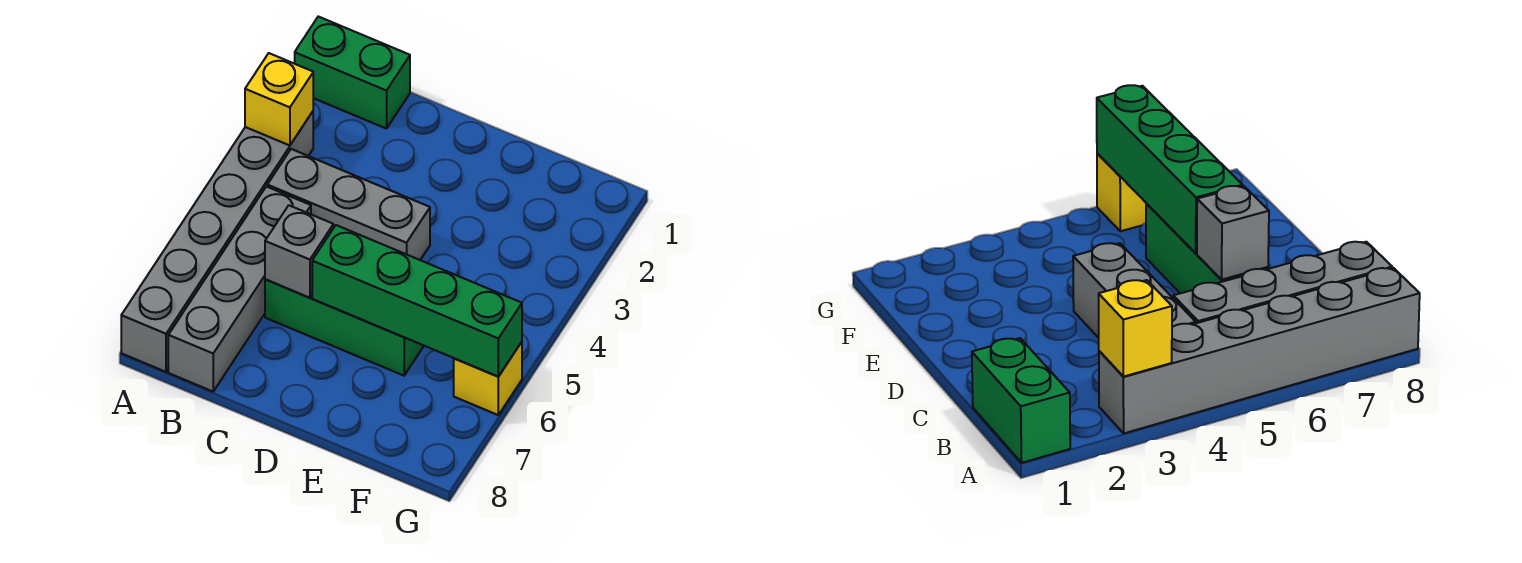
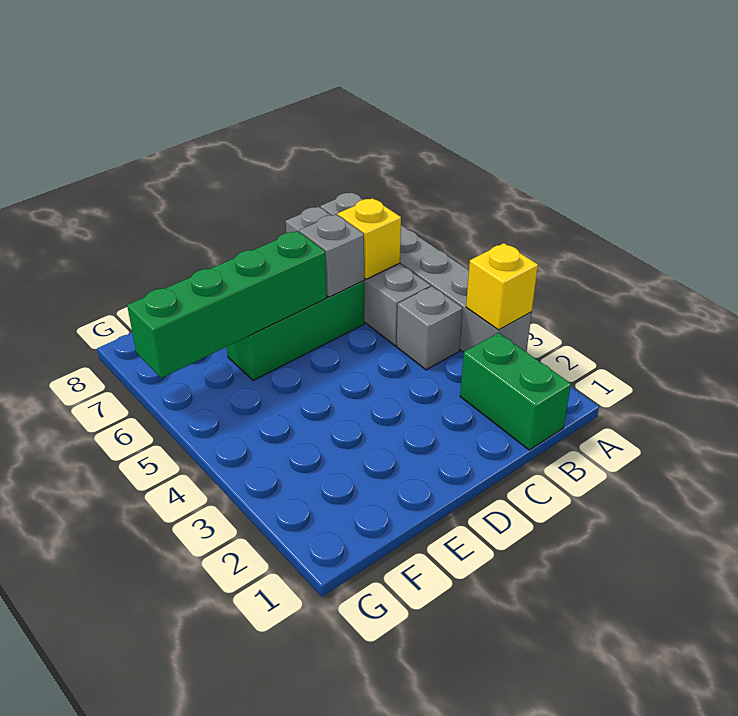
green 1x2 brick [295,17,410,129] -> green 1x2 brick turned to [460,333,571,450]
grey 1x3 brick [267,149,430,260] -> grey 1x1 brick [397,286,463,370]
yellow 1x1 brick [454,342,522,415] -> yellow 1x1 brick moved to [338,198,401,279]

